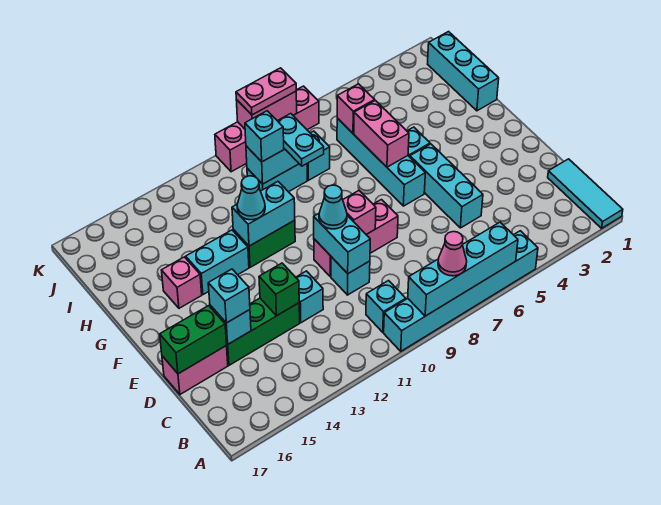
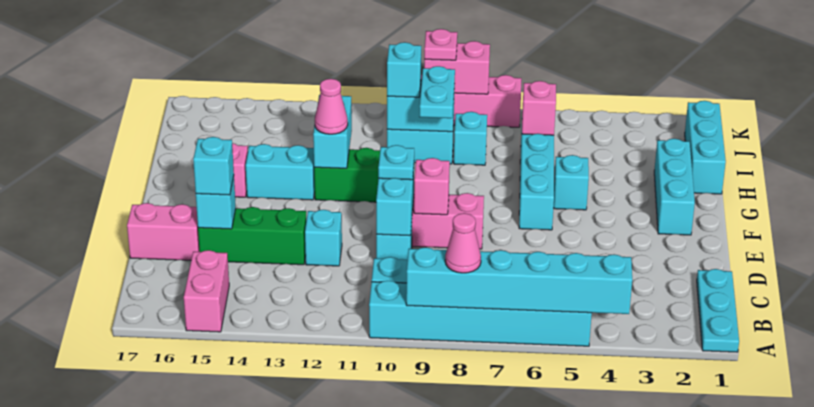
cyan 1x3 tile [548,159,623,228] -> cyan 1x3 plate [697,269,739,352]
cyan 1x4 brick [408,222,518,316] -> cyan 1x6 brick [406,247,632,314]
cyan 1x3 brick [410,144,483,228] -> cyan 1x3 brick moved to [654,139,695,235]
green 1x1 brick [259,263,299,316] -> none
green 1x2 brick [160,306,226,374] -> none
cyan 1x1 cone [319,185,347,229] -> cyan 1x1 plate [378,145,414,180]
pink 1x2 brick [354,100,409,167] -> pink 1x2 brick moved to [184,250,229,332]
cyan 1x2 brick [232,182,295,246] -> cyan 1x2 brick turned to [313,95,352,168]
cyan 1x1 cone [237,176,265,220] -> pink 1x1 cone [315,79,348,134]
pink 1x2 plate [236,68,296,115] -> pink 1x1 plate [424,29,457,60]

